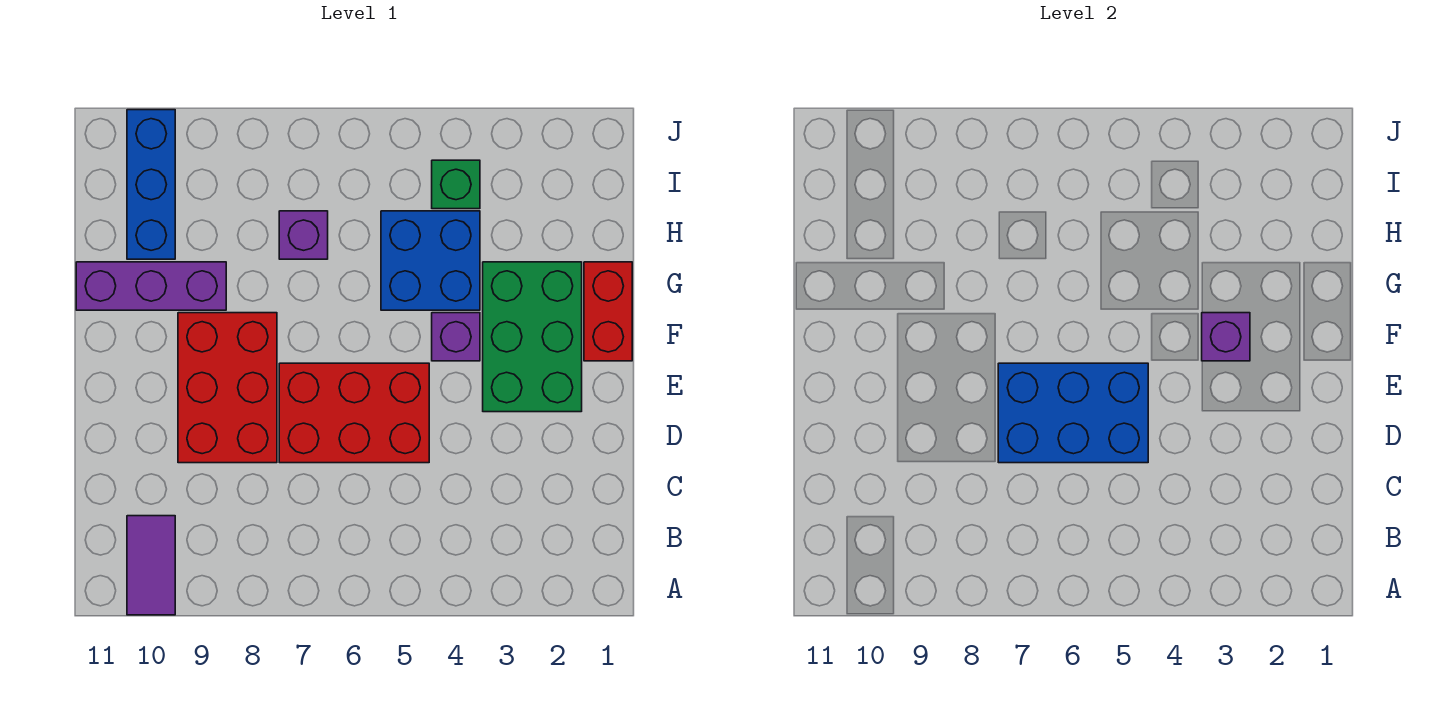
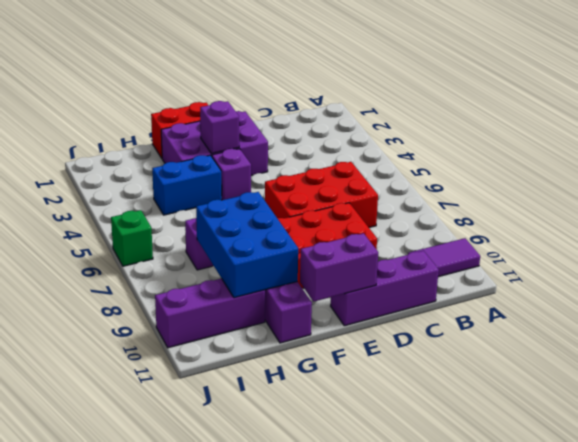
none -> purple 1x3 brick [331,251,439,326]
red 2x3 brick [279,363,429,463] -> red 2x3 brick turned to [265,162,378,228]
blue 2x3 brick [998,363,1148,463] -> blue 2x3 brick moved to [196,192,298,298]
green 2x3 brick [483,262,582,412] -> purple 2x3 brick [161,111,268,176]
none -> purple 1x2 brick [300,233,378,302]
blue 2x2 brick [381,211,480,310] -> blue 1x2 brick [152,155,222,215]
blue 1x3 brick [127,110,175,259] -> purple 1x3 brick [155,279,265,348]
green 1x1 brick [432,160,480,209] -> green 1x1 brick moved to [111,210,153,266]

